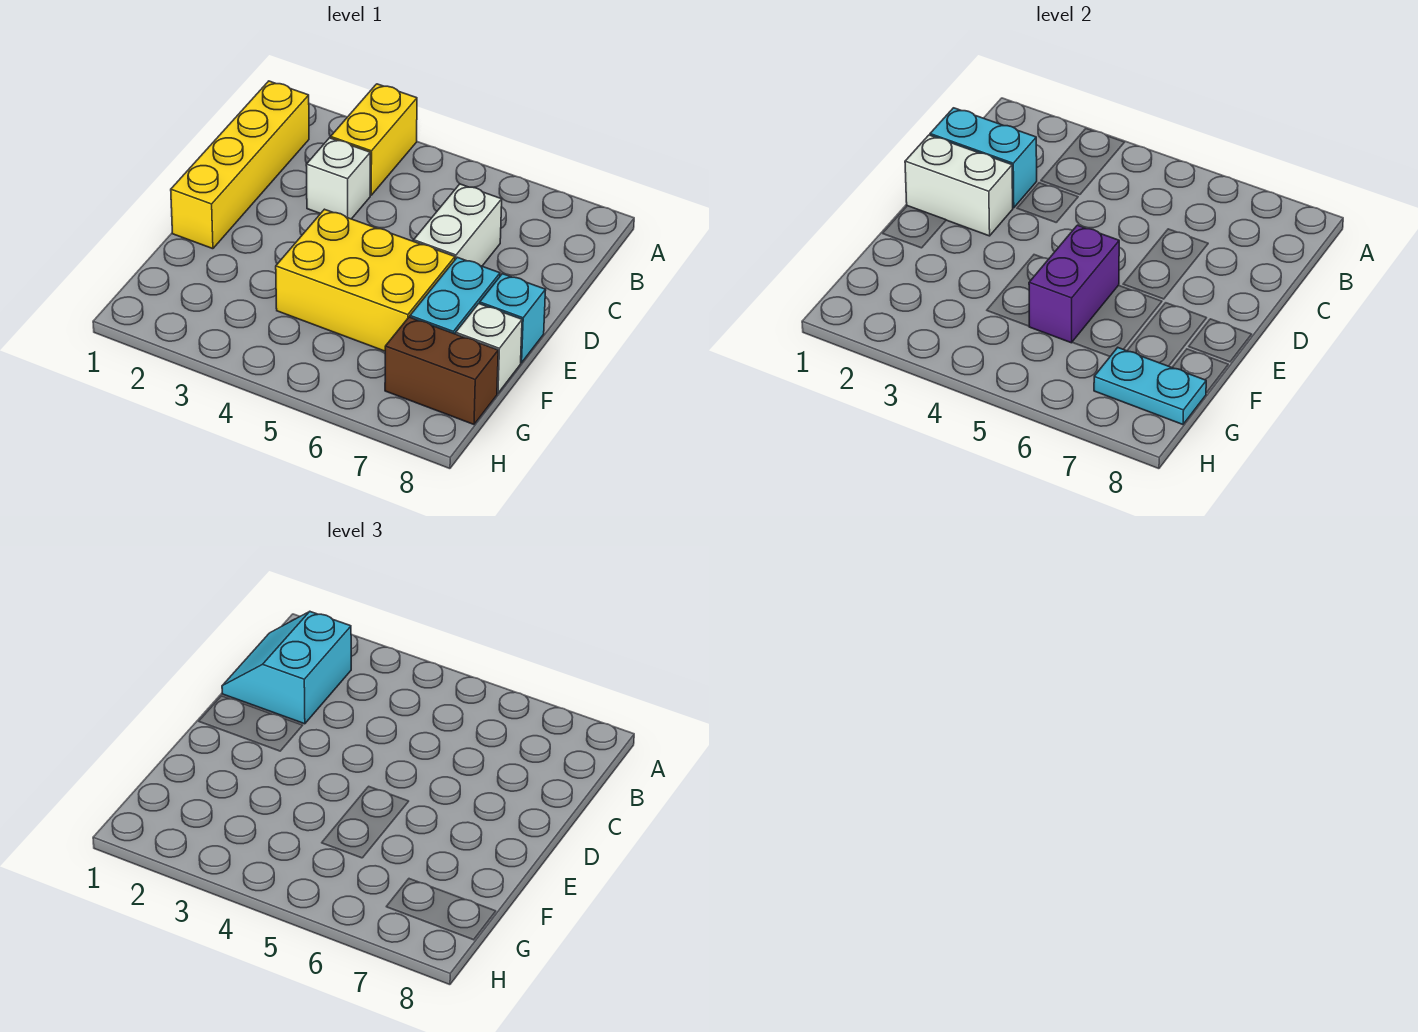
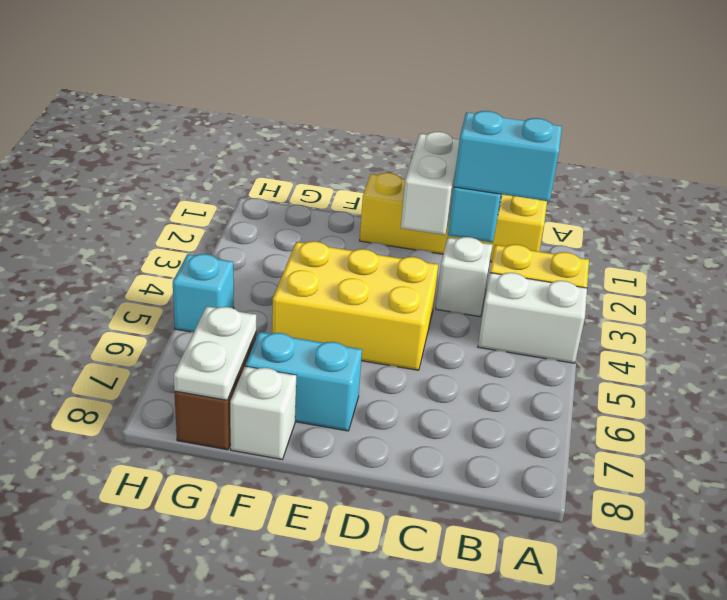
white 1x2 brick [414,184,502,266] -> white 1x2 brick moved to [478,273,587,363]
yellow 2x3 brick [276,209,455,351] -> yellow 2x3 brick turned to [272,241,438,370]
purple 1x2 brick [1029,225,1119,343] -> none
cyan 1x1 brick [480,274,546,363] -> cyan 1x1 brick moved to [173,254,234,332]
cyan 1x2 plate [1094,348,1206,424] -> white 1x2 plate [174,306,256,400]

